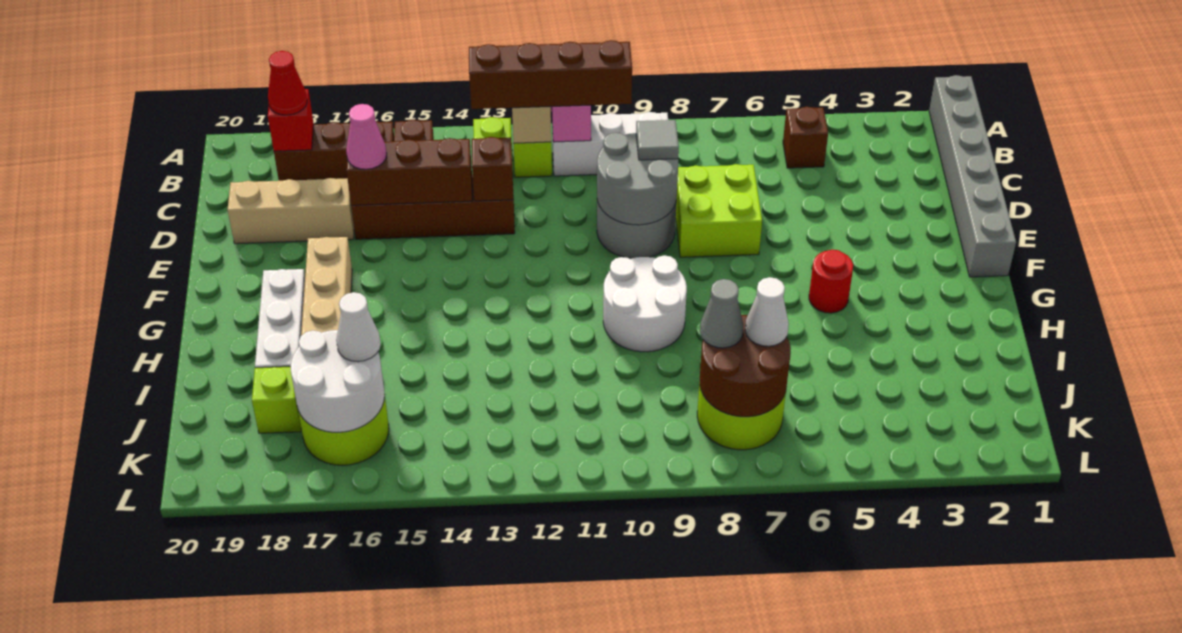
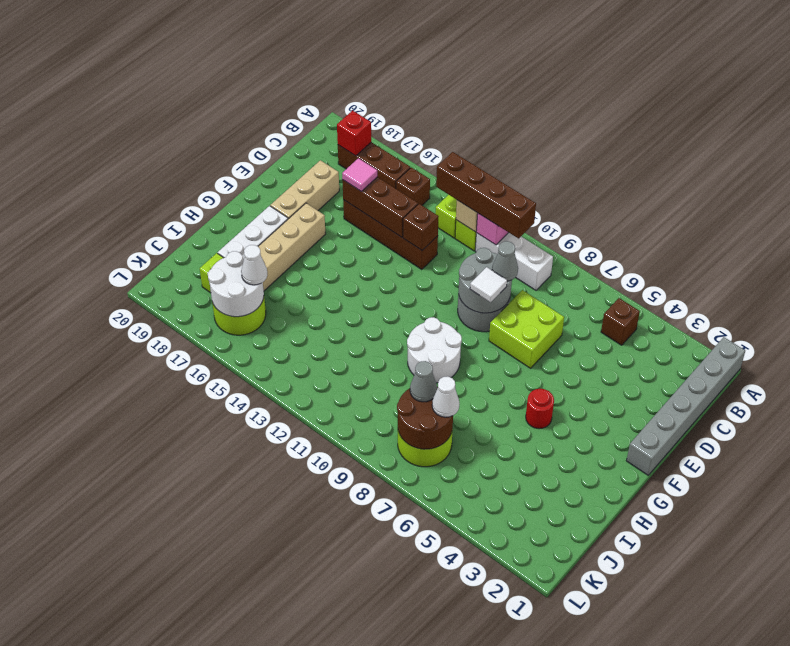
red 1x1 cone [268,51,307,115] -> none
grey 1x1 tile [636,120,679,160] -> grey 1x1 cone [492,241,518,281]
pink 1x1 cone [346,104,387,169] -> pink 1x1 tile [342,158,377,191]
tan 1x3 brick [227,178,354,244] -> tan 1x3 brick turned to [270,160,339,219]
none -> white 1x1 tile [470,267,507,302]

